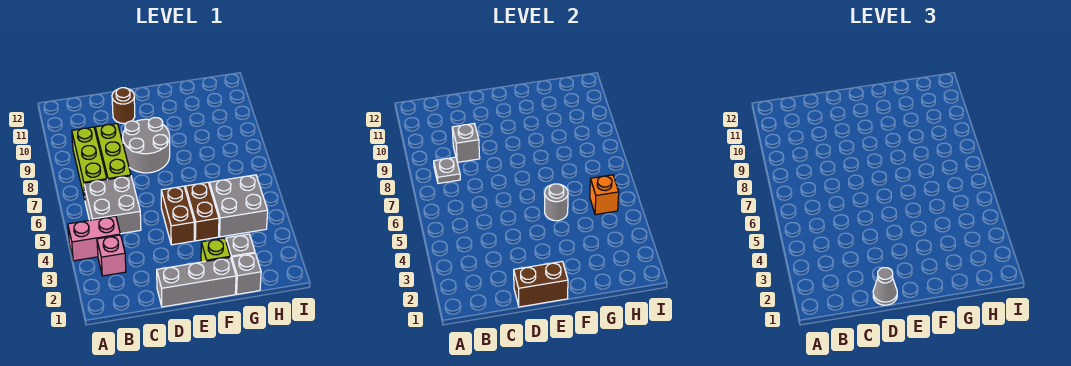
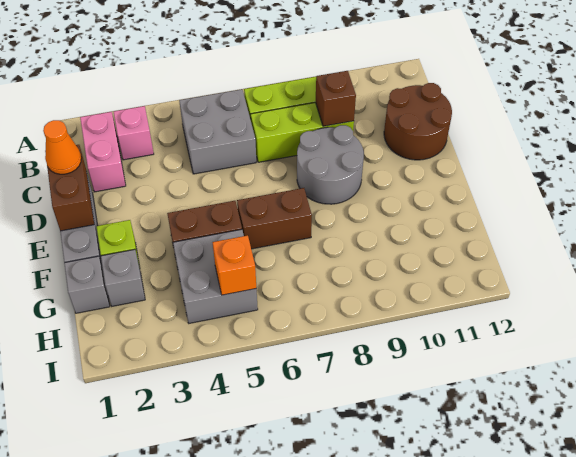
pink 1x2 brick [68,216,120,261] -> pink 1x2 brick moved to [80,112,126,192]
grey 1x1 plate [434,157,460,183] -> none
grey 1x1 brick [452,124,480,162] -> brown 1x1 brick [316,71,356,126]
grey 1x1 cone [873,268,897,305] -> orange 1x1 cone [43,120,81,174]
brown 1x1 round brick [112,88,135,123] -> brown 2x2 round brick [384,83,452,160]
brown 1x2 brick [161,186,195,245] -> brown 1x2 brick moved to [237,188,312,249]
grey 1x1 round brick [545,184,568,221] -> none

